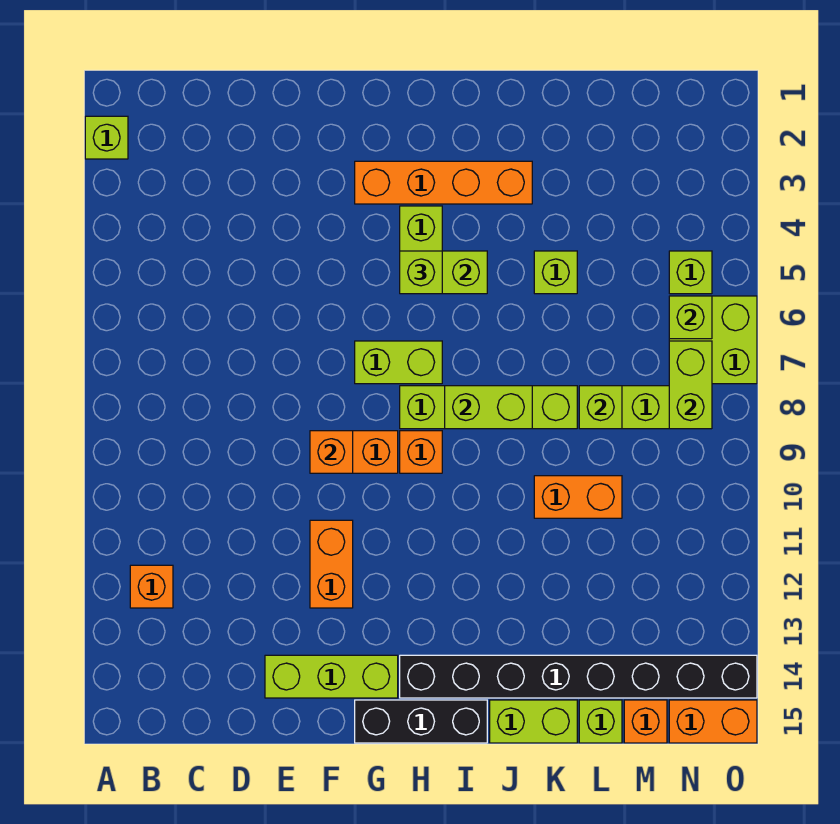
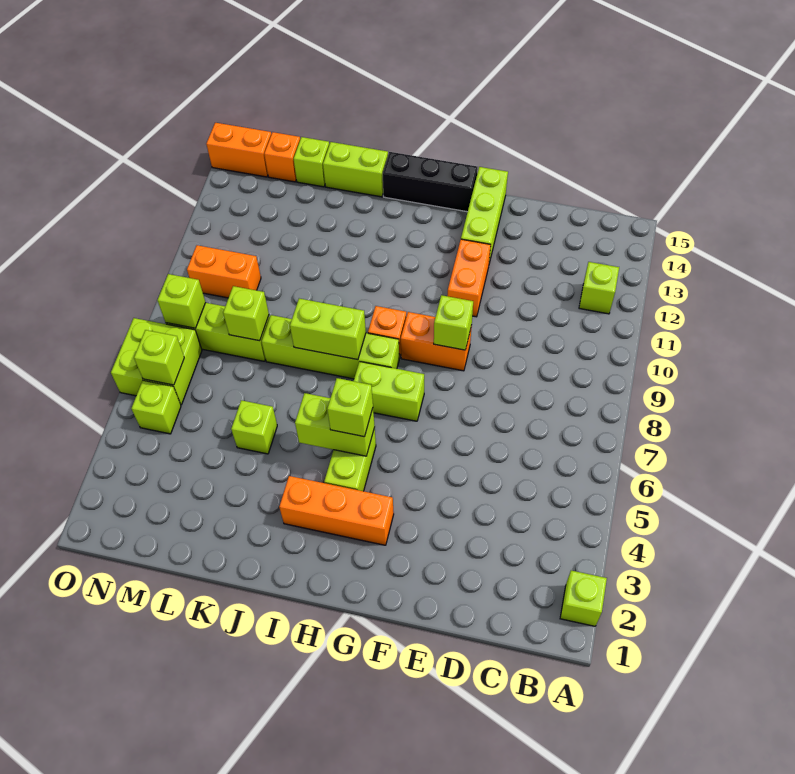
orange 1x1 brick [130,565,173,608] -> lime 1x1 brick [579,262,619,314]
lime 1x3 brick [265,655,398,698] -> lime 1x3 brick turned to [461,167,508,263]
orange 1x1 brick [310,431,353,473] -> lime 1x1 brick [434,295,473,350]
orange 1x4 brick [355,161,532,204] -> orange 1x3 brick [279,476,394,545]
black 1x8 brick [400,655,757,698] -> none
orange 1x2 brick [534,476,622,518] -> orange 1x2 brick moved to [187,245,261,298]
lime 1x2 brick [669,341,712,429] -> lime 1x1 brick [157,274,206,328]

